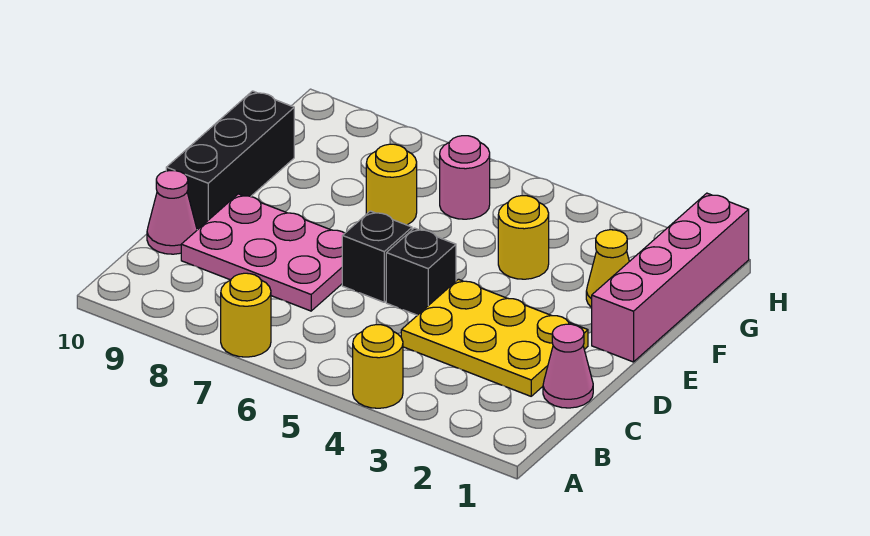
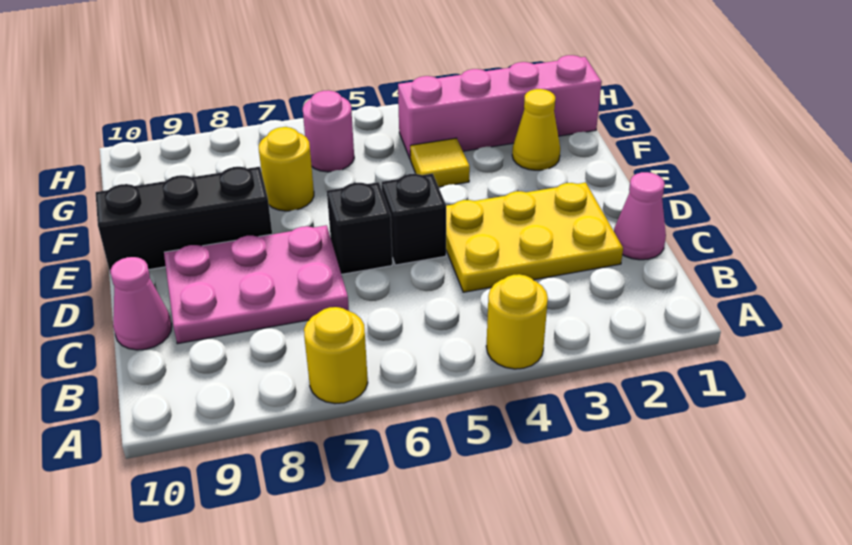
black 1x3 brick [166,91,294,230] -> black 1x3 brick turned to [96,167,272,275]
pink 1x4 brick [592,193,749,362] -> pink 1x4 brick turned to [398,55,602,160]
yellow 1x1 round brick [498,196,549,279] -> yellow 1x1 tile [410,138,470,187]

